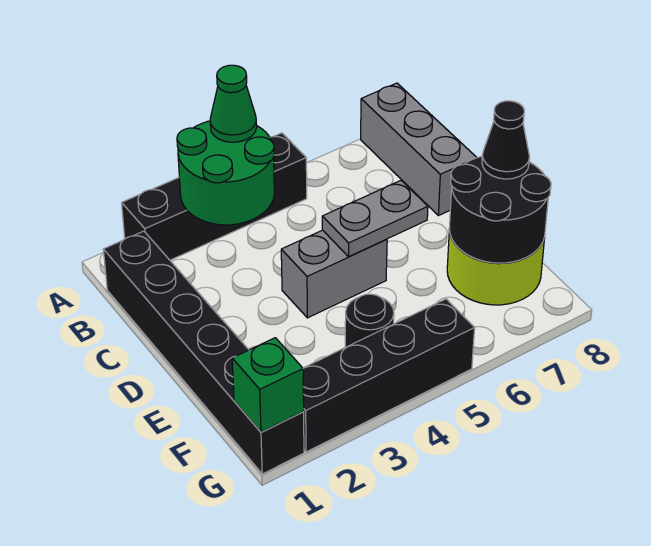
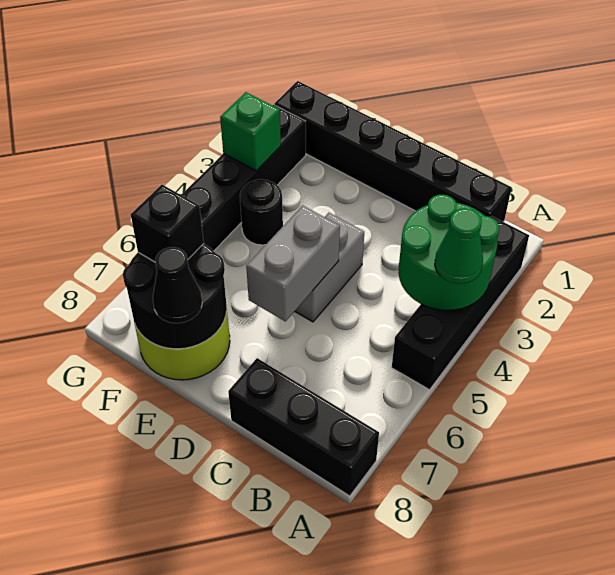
grey 1x3 brick [361,83,477,216] -> black 1x3 brick [228,358,379,496]
grey 1x2 plate [322,181,428,257] -> grey 1x2 brick [246,205,340,321]
none -> black 1x1 brick [131,185,204,262]
green 1x1 brick [232,338,304,432] -> green 1x1 brick moved to [220,92,281,171]

